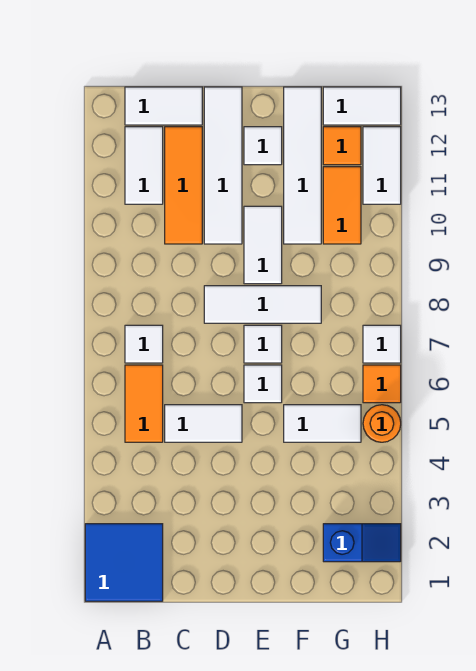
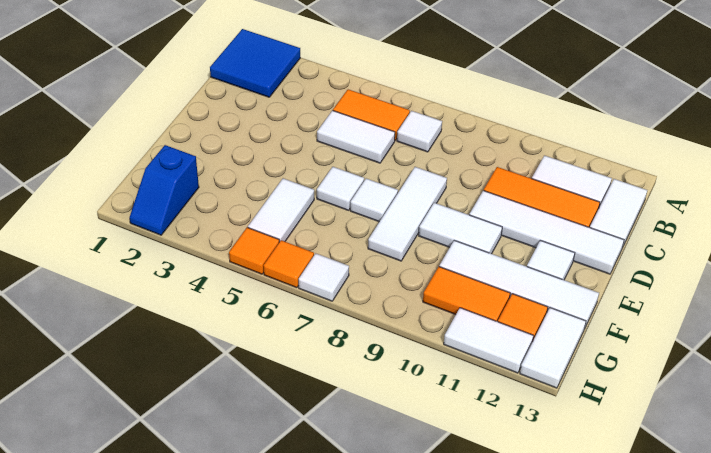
white 1x2 tile [165,405,242,442] -> white 1x2 tile turned to [317,111,395,163]
orange 1x1 round brick [363,405,401,442] -> orange 1x1 tile [229,228,279,274]

